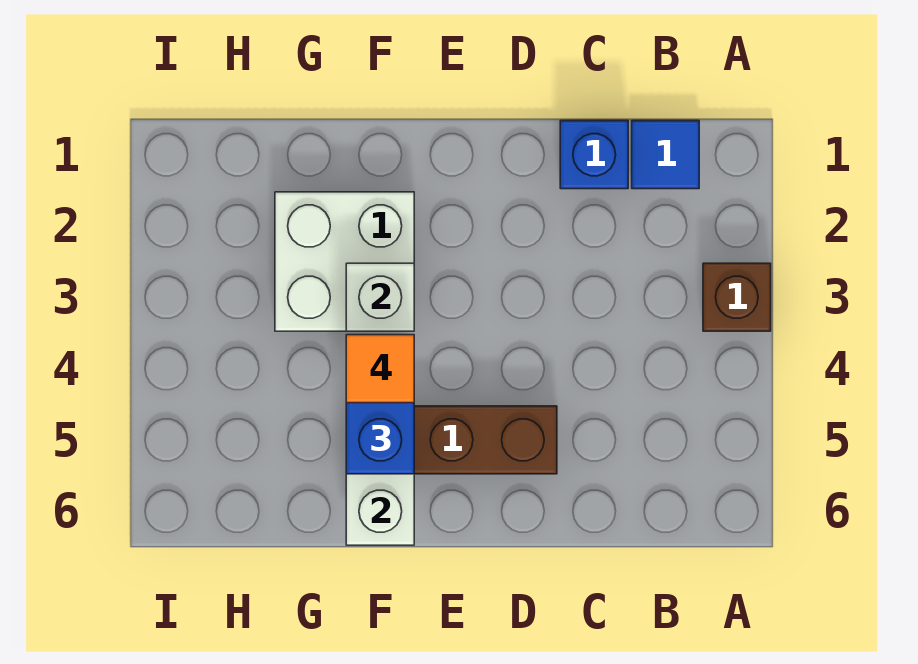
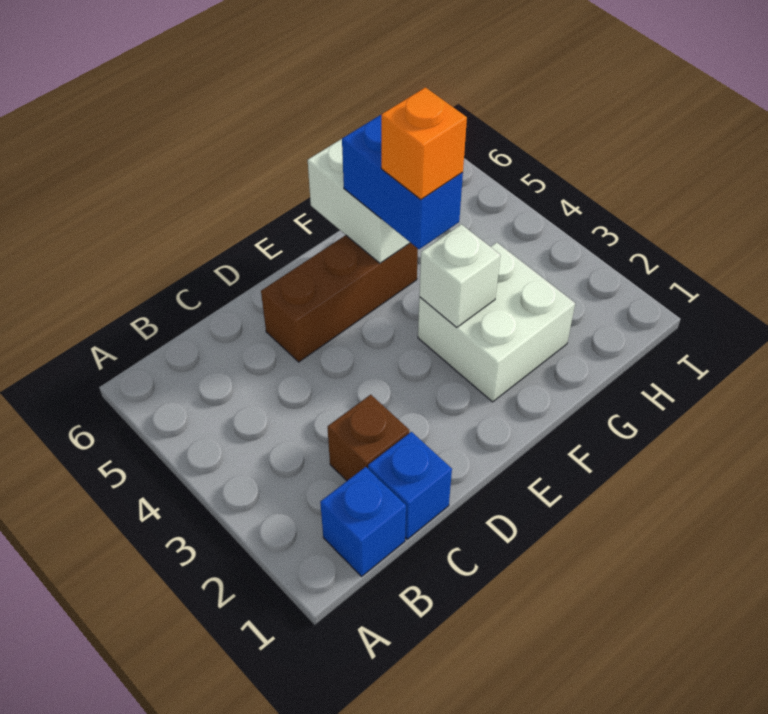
brown 1x1 brick [703,263,771,331] -> brown 1x1 brick moved to [327,395,409,481]
blue 1x1 tile [632,121,699,189] -> blue 1x1 brick [320,467,406,576]
orange 1x1 tile [346,335,414,403] -> orange 1x1 brick [381,87,467,200]

